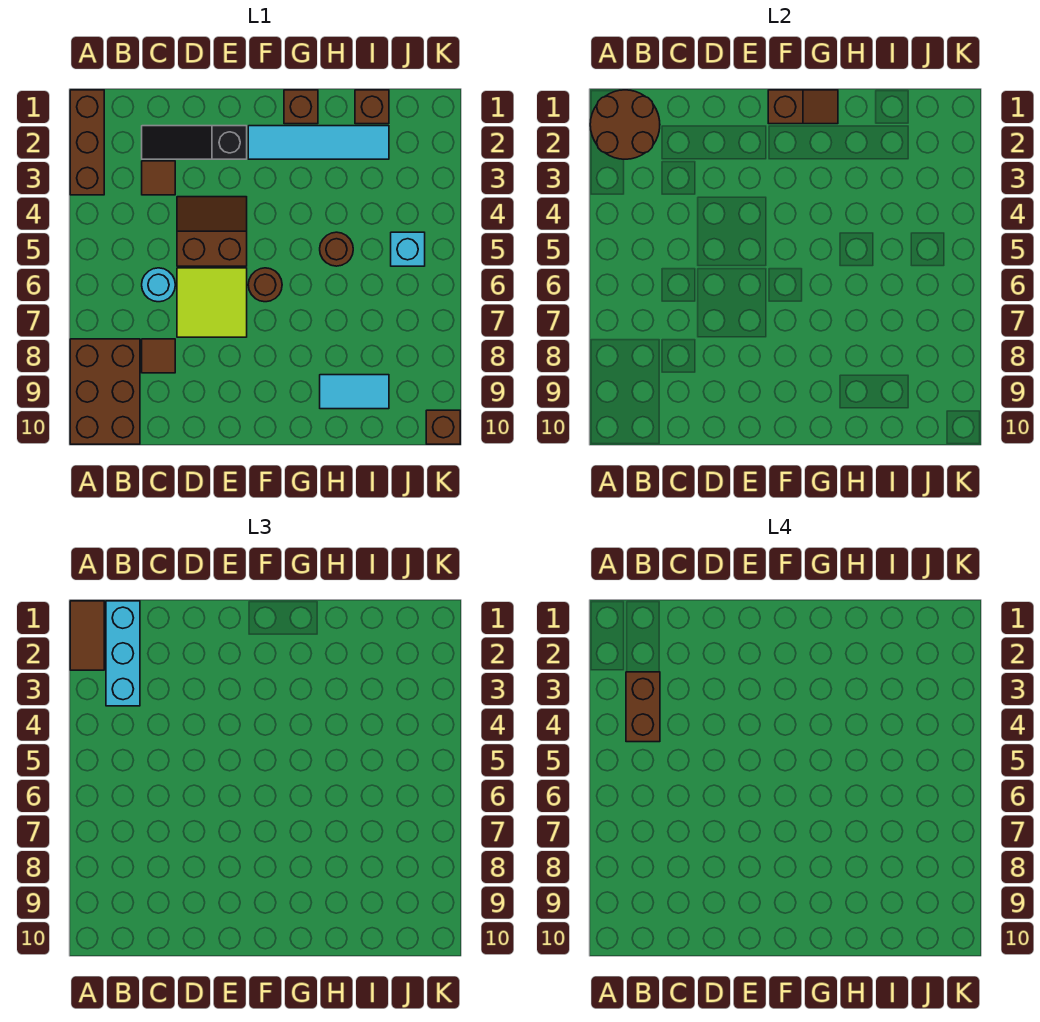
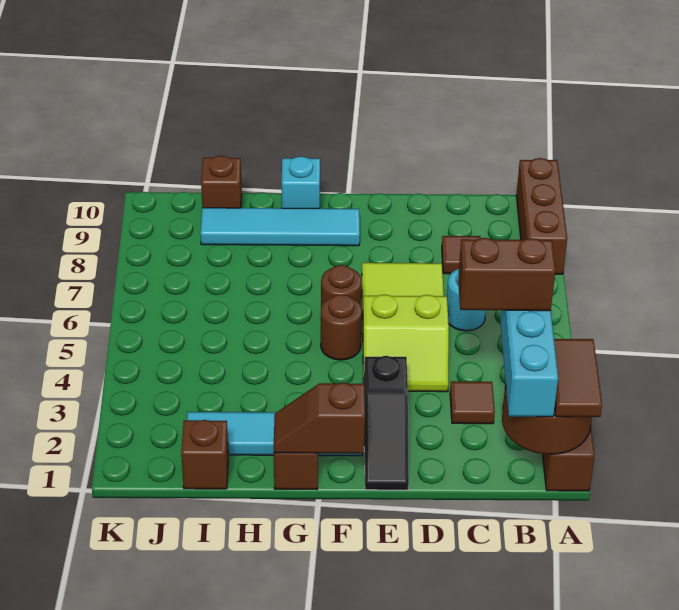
brown 2x3 brick [70,339,140,444] -> brown 1x3 brick [516,158,567,274]
brown 1x2 brick [626,672,660,742] -> brown 1x2 brick turned to [458,238,555,311]
black 1x3 slope [142,126,247,159] -> black 1x3 slope turned to [364,356,409,490]
brown 2x2 slope [177,197,247,266] -> lime 2x2 slope [363,294,449,392]
brown 1x1 round brick [320,232,353,266] -> brown 1x1 round brick moved to [321,294,362,360]
cyan 1x2 tile [320,375,389,409] -> cyan 1x4 tile [200,208,360,246]
cyan 1x1 brick [391,232,425,266] -> cyan 1x1 brick moved to [282,156,320,208]
brown 1x1 brick [426,410,460,444] -> brown 1x1 brick moved to [201,156,242,208]

